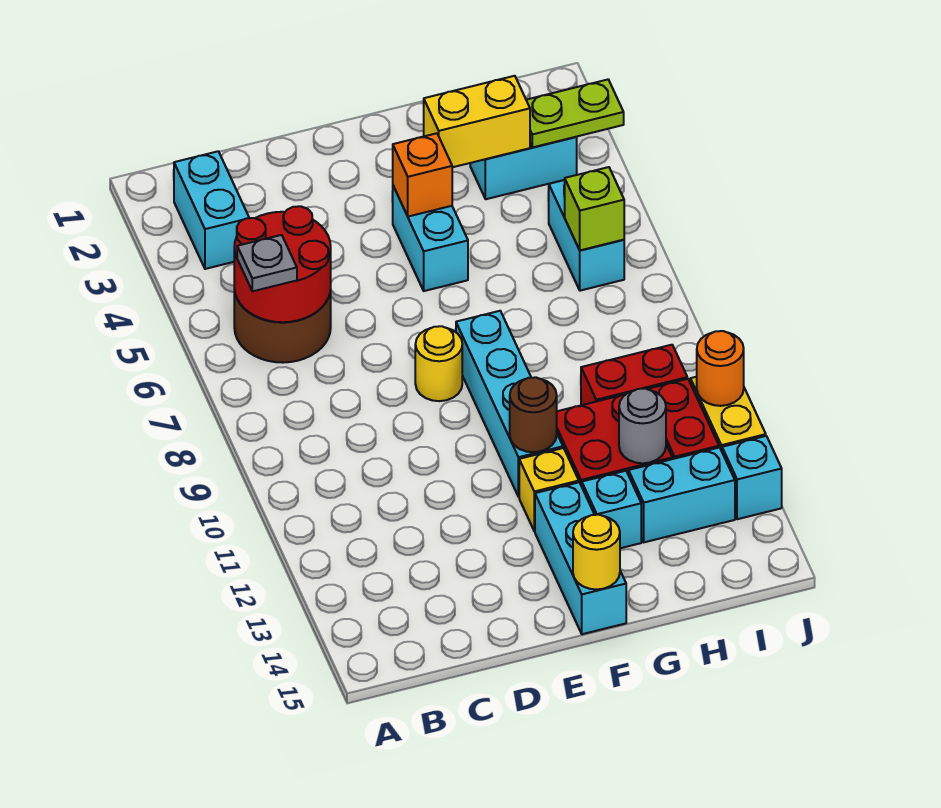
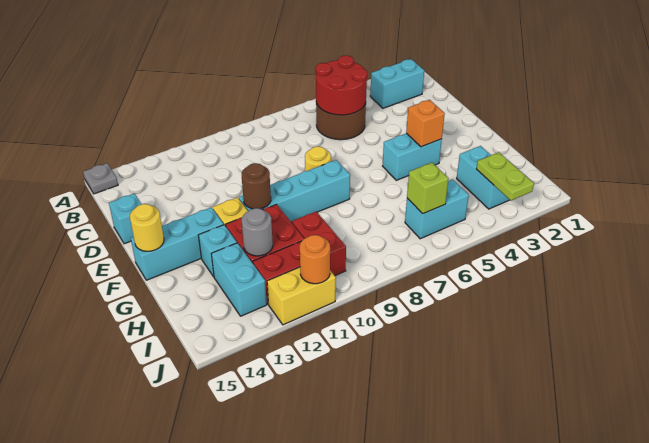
grey 1x1 plate [237,235,297,291] -> grey 1x1 plate moved to [83,163,118,194]
yellow 1x2 brick [424,76,530,167] -> none
cyan 1x1 brick [722,436,782,519] -> cyan 1x1 brick moved to [109,194,141,244]

